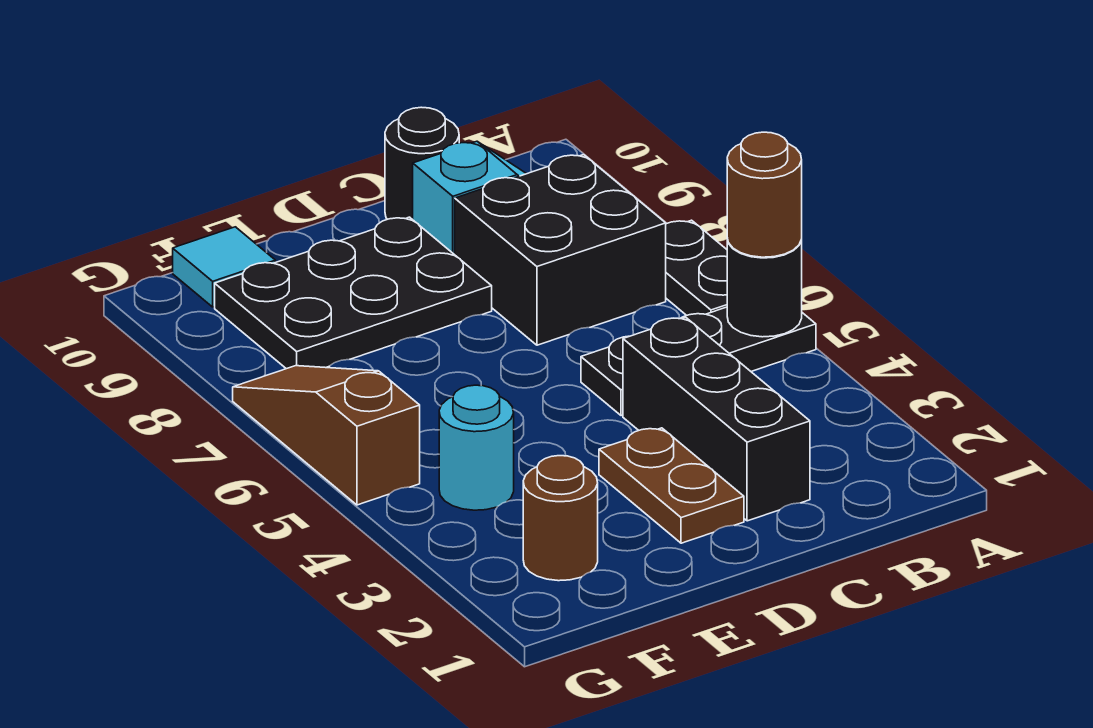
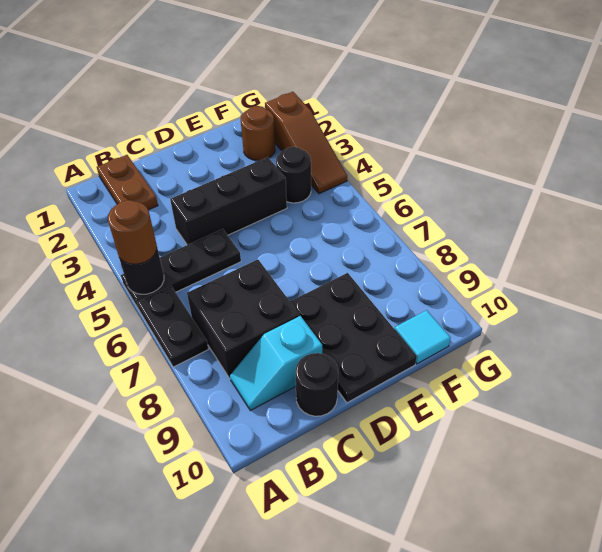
black 1x3 brick [623,317,810,521] -> black 1x3 brick turned to [170,157,287,245]
brown 1x2 plate [599,428,744,543] -> brown 1x2 plate moved to [97,155,158,210]
black 2x3 plate [215,217,492,369] -> black 2x3 plate turned to [290,273,417,403]
cyan 1x1 round brick [439,385,514,510] -> black 1x1 round brick [276,147,311,203]
brown 1x3 slope [233,366,420,505] -> brown 1x3 slope moved to [265,92,347,194]

